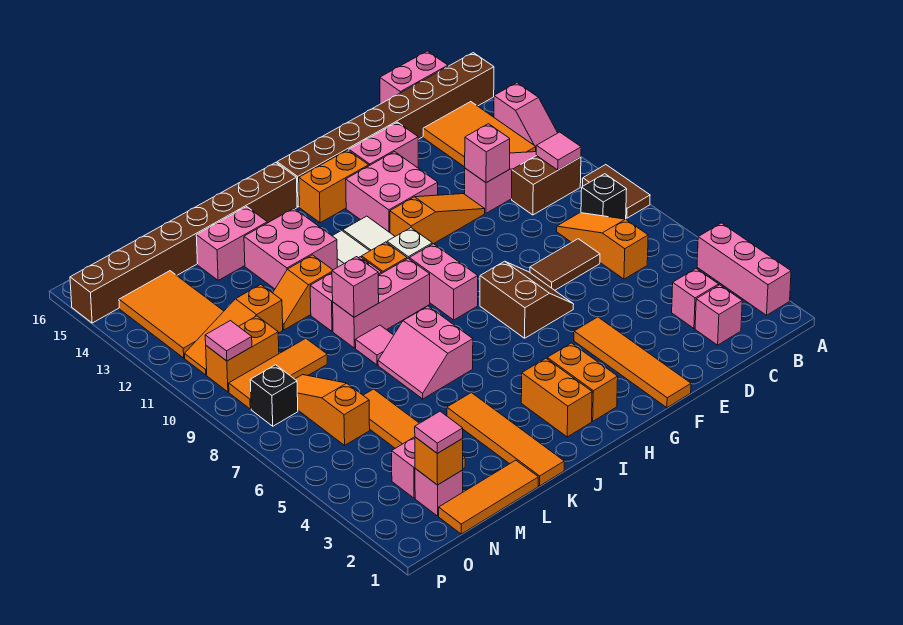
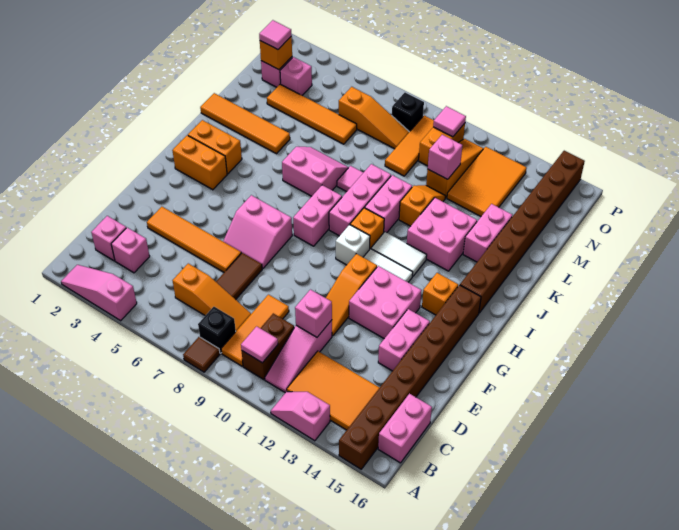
pink 1x3 brick [697,223,791,315] -> pink 1x3 slope [61,265,137,321]
brown 1x2 tile [583,165,650,218] -> brown 1x1 tile [183,337,220,372]
orange 1x4 tile [574,317,691,408] -> orange 1x4 tile moved to [147,207,241,272]
brown 2x2 slope [480,261,574,338] -> pink 2x2 slope [223,195,292,269]
orange 1x2 brick [299,150,369,223] -> orange 1x1 brick [422,273,458,315]
pink 1x2 brick [409,244,478,320] -> pink 1x2 brick turned to [293,185,342,246]
pink 1x1 brick [332,257,379,317] -> pink 1x1 brick moved to [428,135,463,179]
orange 1x3 tile [439,460,538,534] -> orange 1x3 tile moved to [221,295,289,366]
orange 2x3 tile [119,271,224,358] -> orange 2x3 tile turned to [447,147,527,217]

